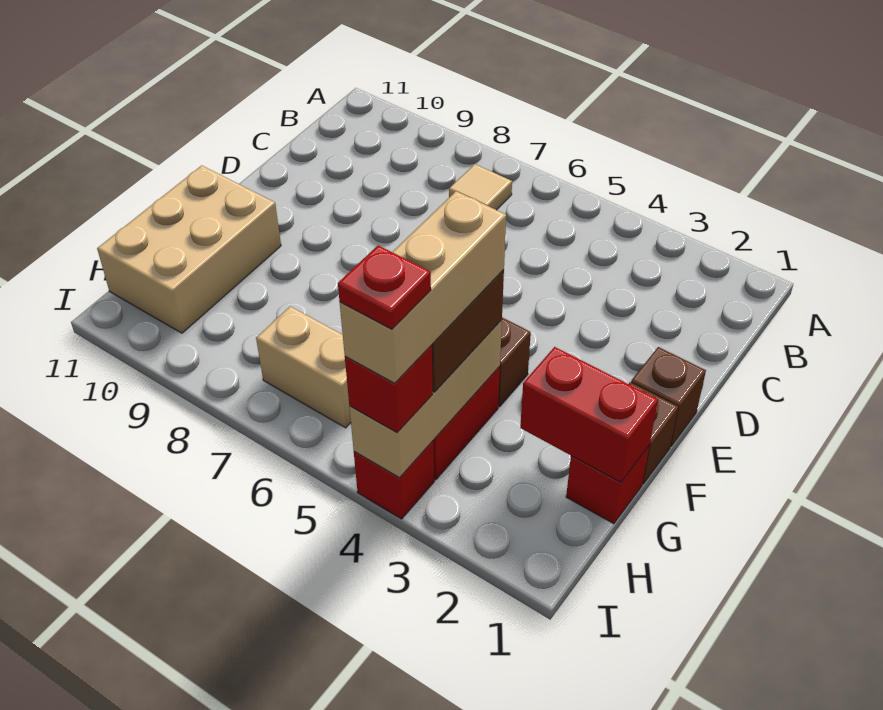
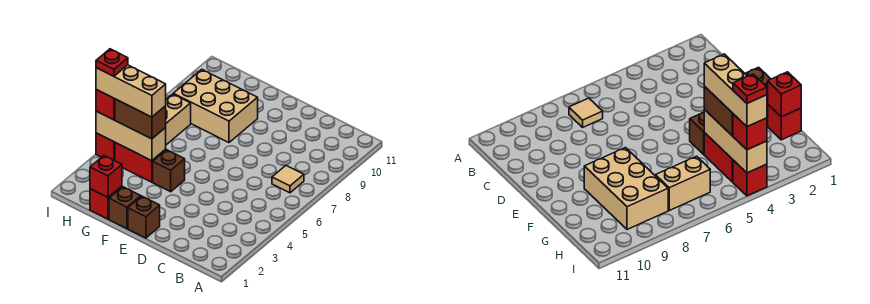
tan 2x3 brick [97,165,281,333] -> tan 2x3 brick moved to [173,70,258,143]
red 1x2 brick [520,347,658,482] -> red 1x1 brick [90,156,122,197]

